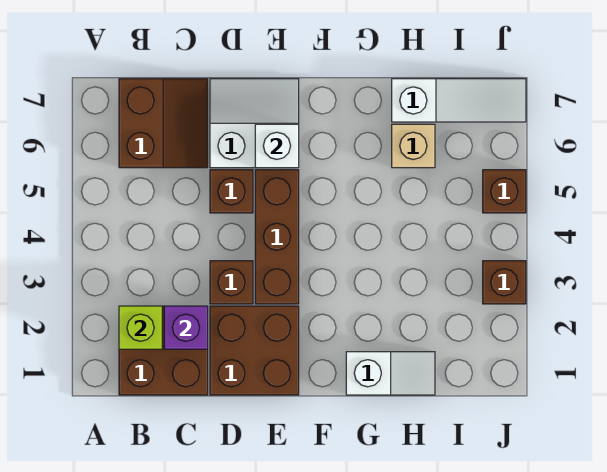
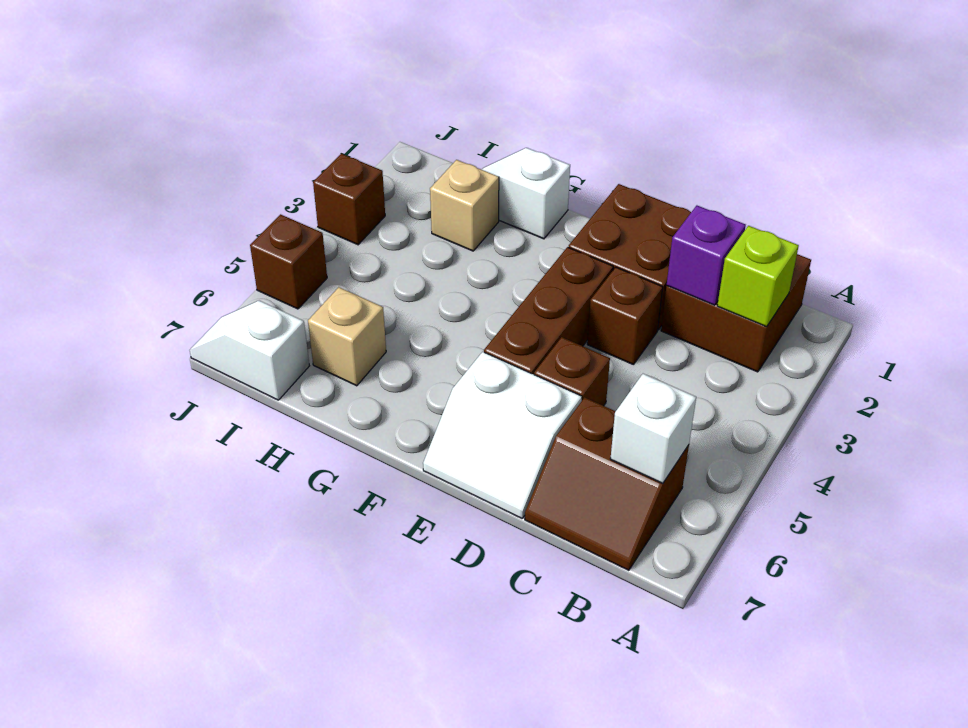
brown 2x2 slope [119,79,208,168] -> brown 2x2 slope turned to [525,397,689,570]
white 1x1 brick [255,124,299,168] -> white 1x1 brick moved to [610,374,696,483]
none -> tan 1x1 brick [430,160,499,251]
white 1x3 slope [392,79,526,122] -> white 1x2 slope [190,301,309,400]

